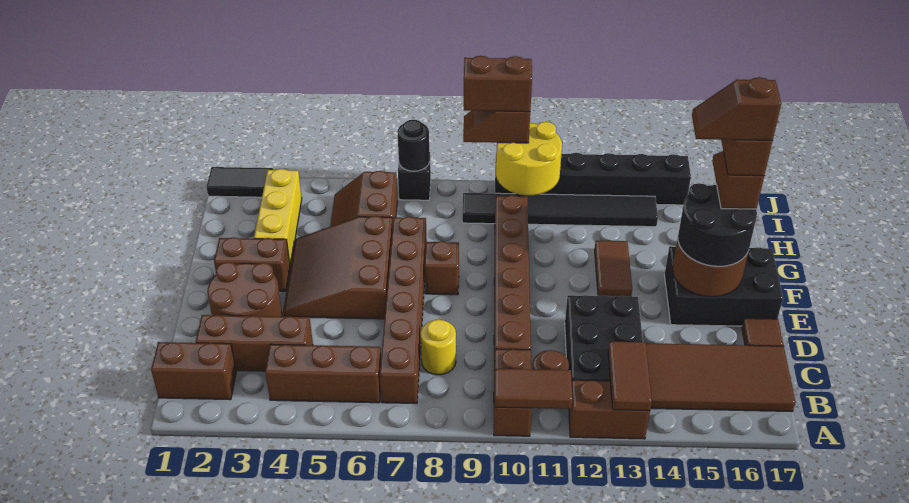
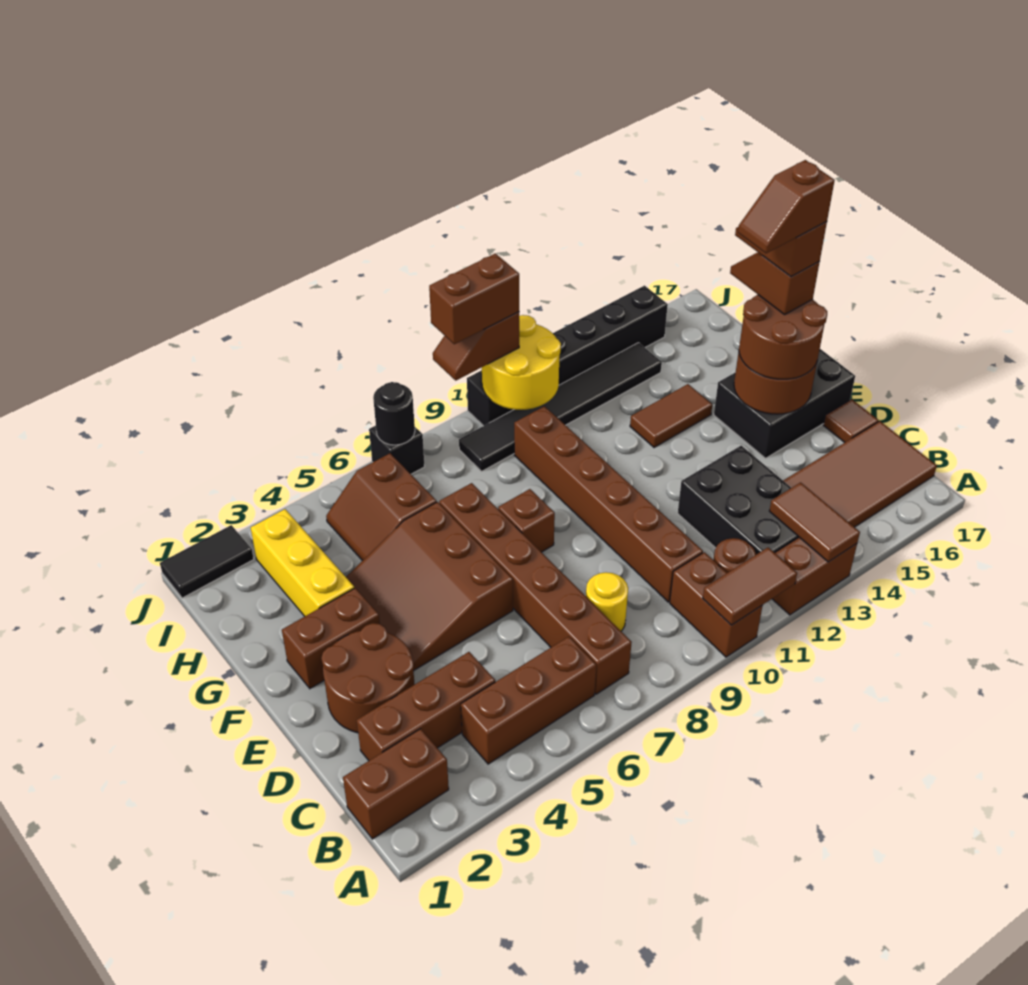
black 2x2 round brick [678,183,757,266] -> brown 2x2 round brick [739,295,827,379]
brown 1x2 tile [595,241,632,297] -> brown 1x2 tile turned to [630,384,712,448]

